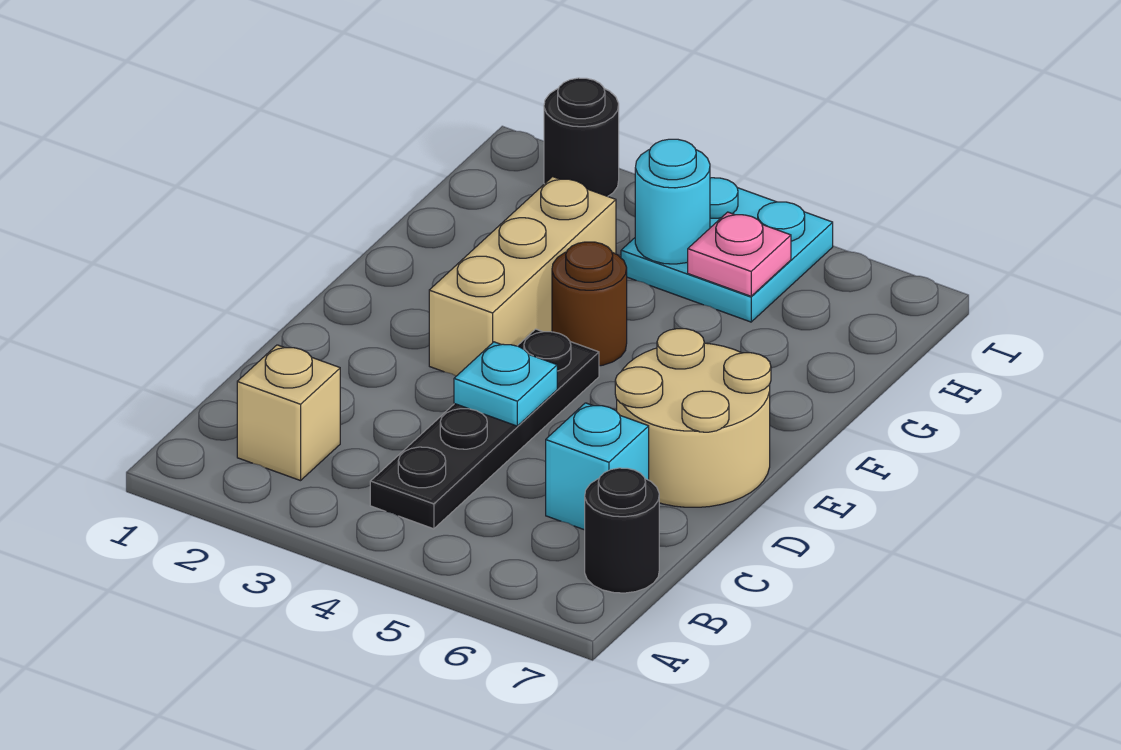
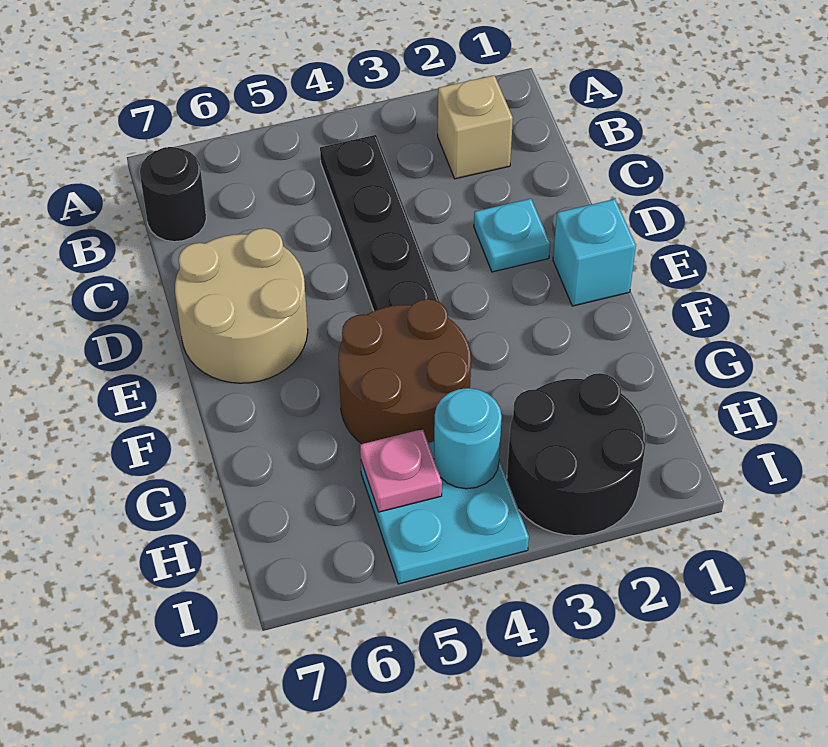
cyan 1x1 brick [546,403,649,530] -> cyan 1x1 brick moved to [553,199,636,306]
cyan 1x1 plate [454,342,557,426] -> cyan 1x1 plate moved to [474,199,550,272]
tan 1x3 brick [429,177,616,376] -> none
brown 1x1 round brick [552,242,627,366] -> brown 2x2 round brick [338,299,471,444]
black 1x1 round brick [544,78,619,196] -> black 2x2 round brick [507,373,646,536]

